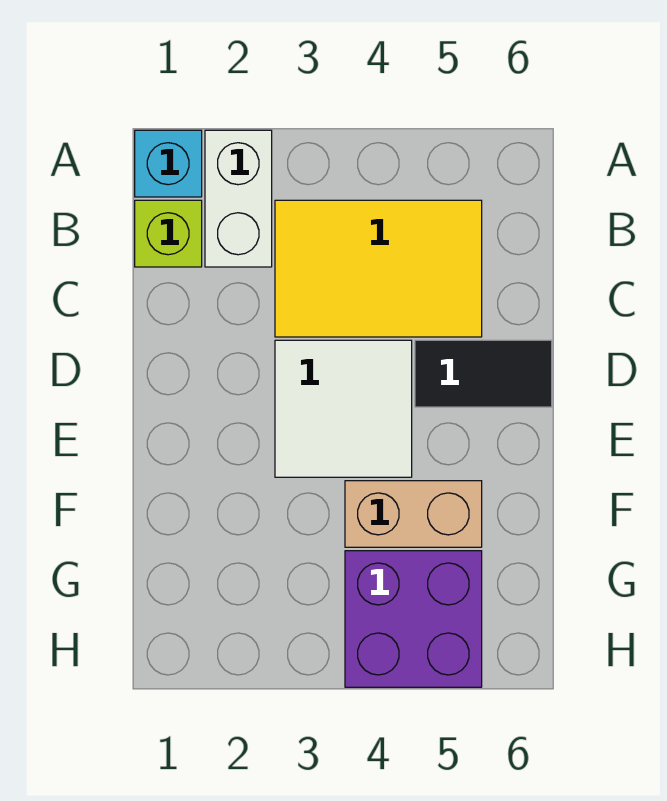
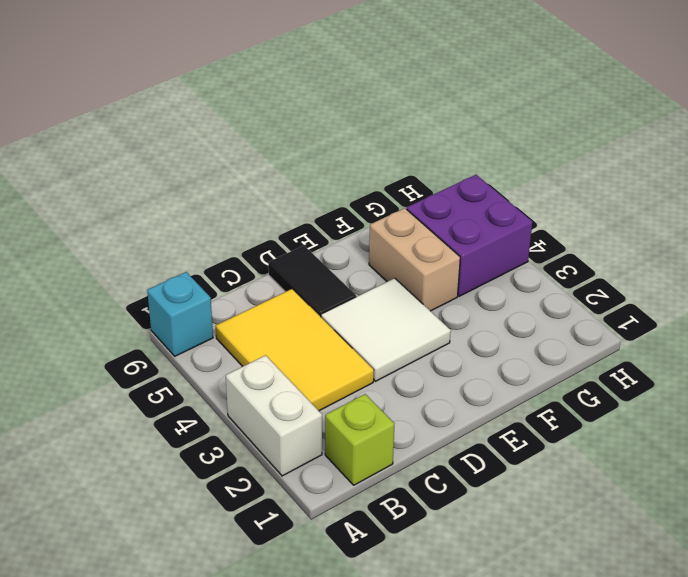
cyan 1x1 brick [135,130,202,197] -> cyan 1x1 brick moved to [147,272,213,356]
white 1x2 brick [205,130,272,267] -> white 1x2 brick turned to [226,355,322,476]

